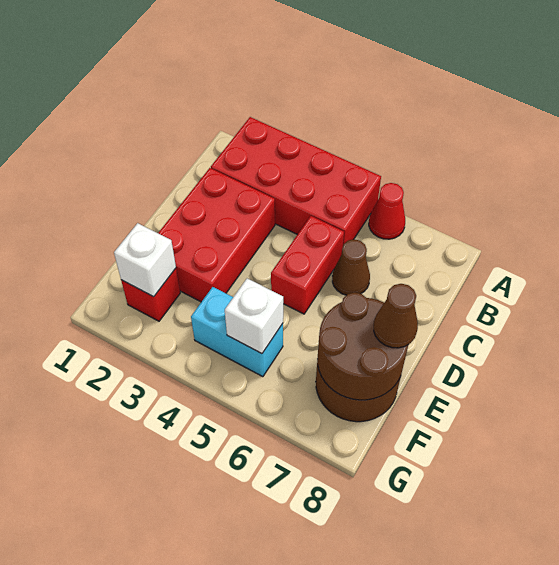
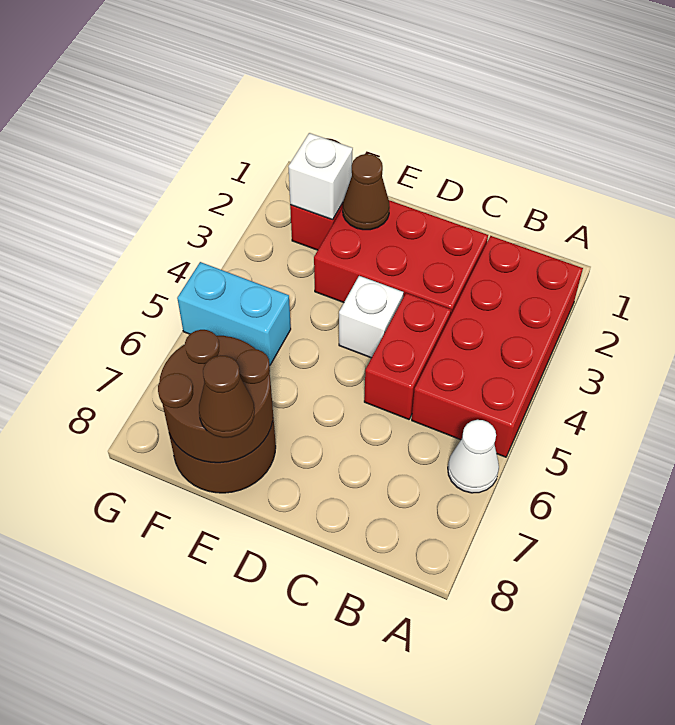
red 1x1 cone [369,183,405,239] -> white 1x1 cone [448,420,499,493]
red 1x2 brick [271,216,344,314] -> red 1x2 brick turned to [364,293,451,419]
brown 1x1 cone [332,239,370,295] -> brown 1x1 cone moved to [342,154,390,230]
cyan 1x2 brick [191,287,283,377] -> cyan 1x2 brick turned to [177,262,291,365]
white 1x1 brick [225,278,283,354] -> white 1x1 brick moved to [339,276,404,358]

